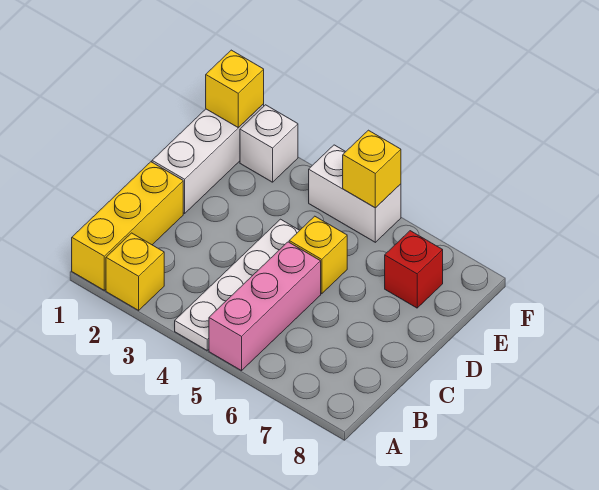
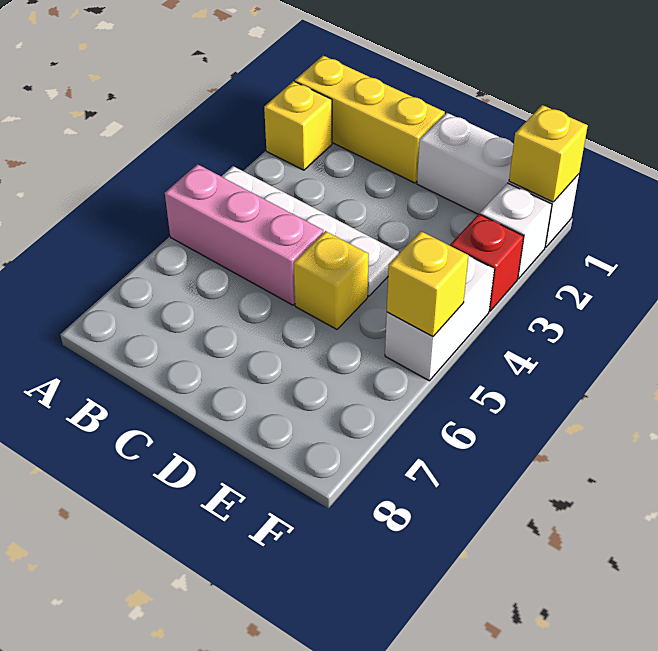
red 1x1 brick [385,231,443,308] -> red 1x1 brick moved to [450,214,524,311]

